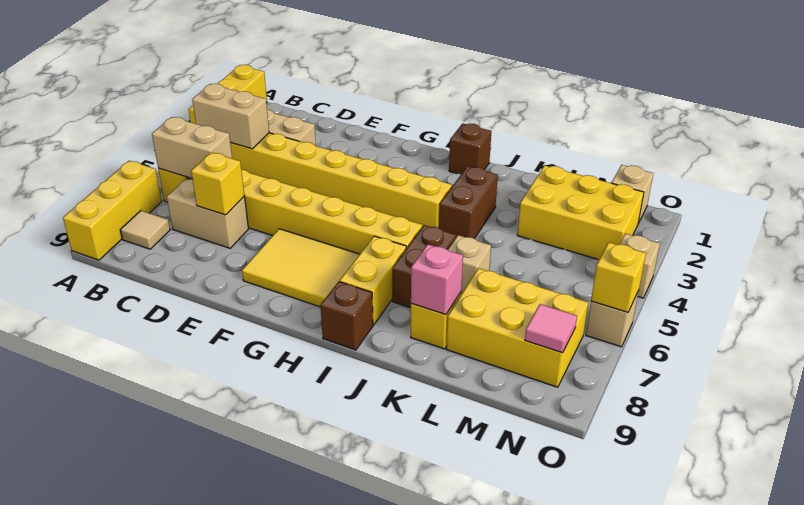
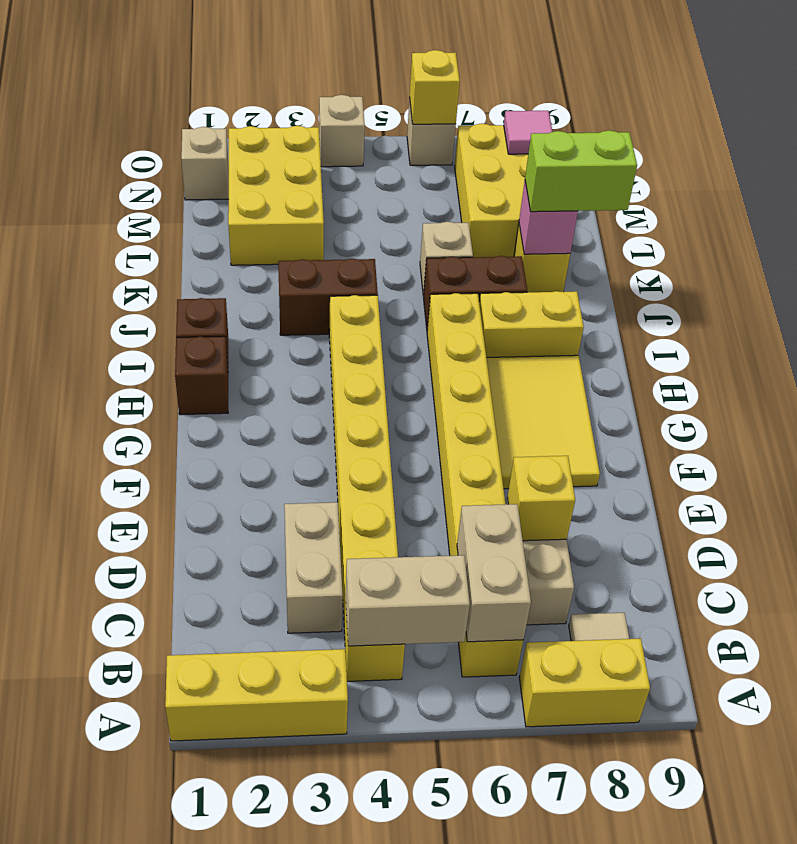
yellow 1x3 brick [63,161,162,260] -> yellow 1x2 brick [519,638,650,727]
tan 1x2 brick [192,84,269,149] -> tan 1x2 brick turned to [346,555,470,646]
brown 1x1 brick [320,282,373,350] -> brown 1x1 brick moved to [175,336,228,415]
none -> lime 1x2 brick [525,130,637,212]

